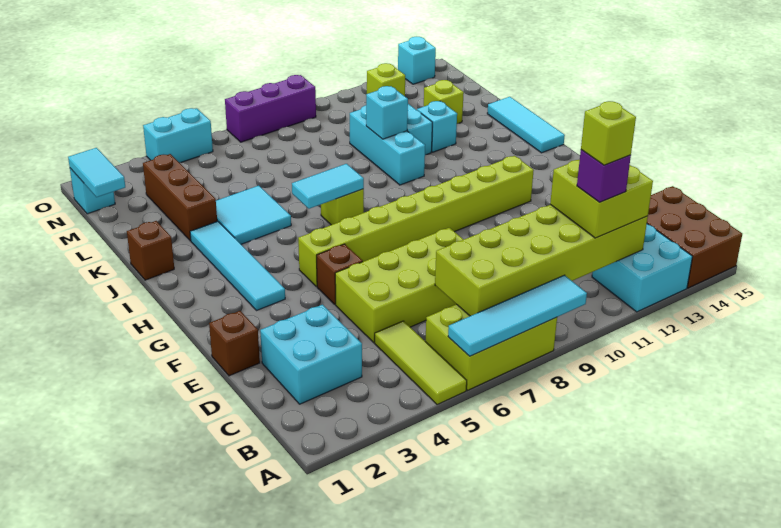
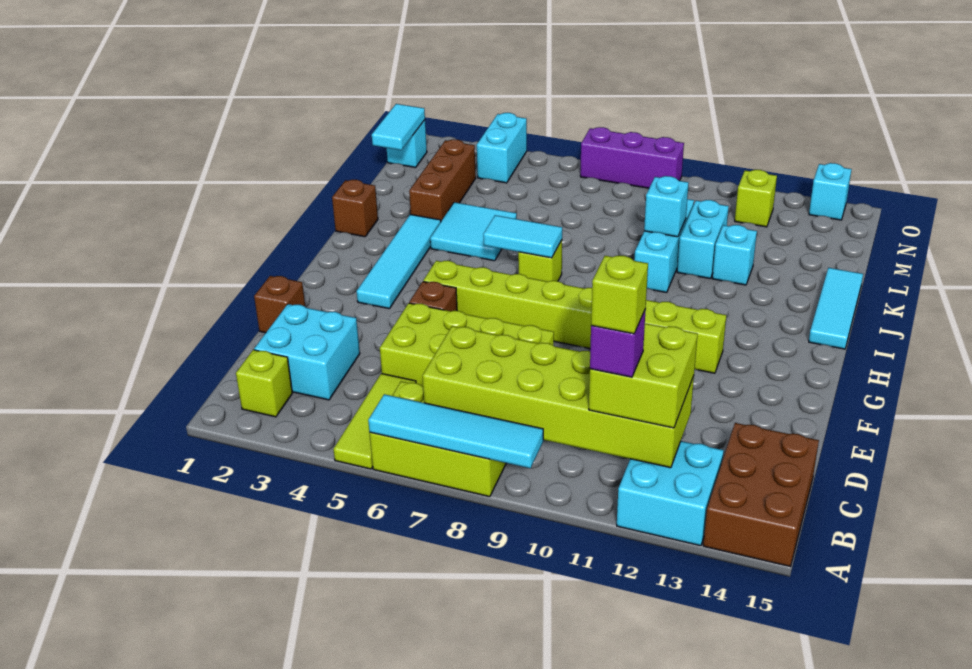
lime 1x1 brick [424,80,464,124] -> lime 1x1 brick moved to [236,350,292,417]
cyan 1x2 brick [143,108,213,163] -> cyan 1x2 brick turned to [477,113,527,183]

